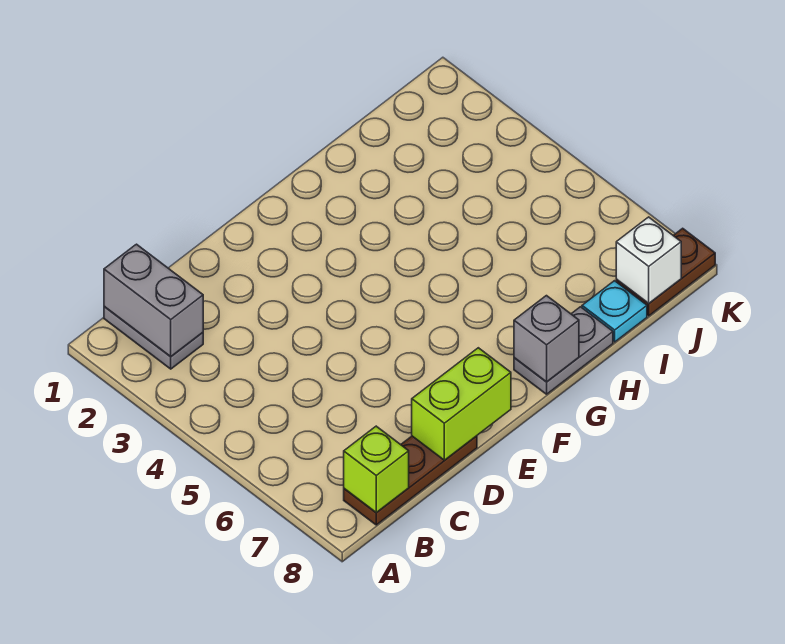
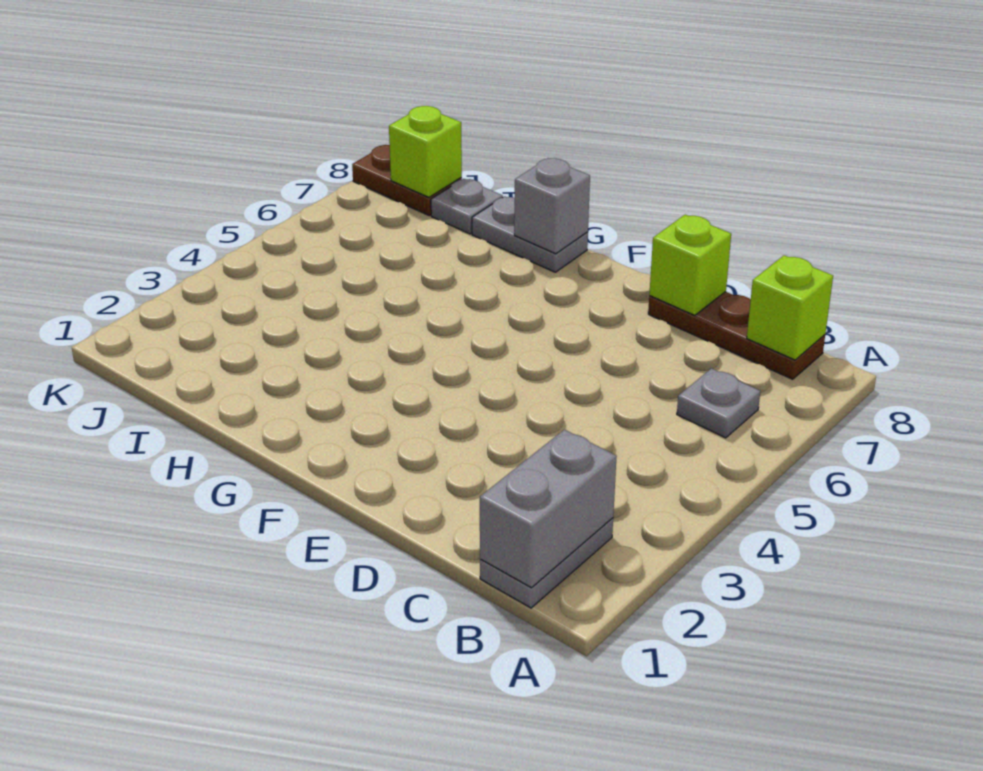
none -> grey 1x1 plate [677,368,760,438]
lime 1x2 brick [412,348,511,460] -> lime 1x1 brick [649,215,731,316]
cyan 1x1 plate [582,281,647,342] -> grey 1x1 plate [431,179,503,234]
white 1x1 brick [616,217,681,303] -> lime 1x1 brick [389,106,462,197]

